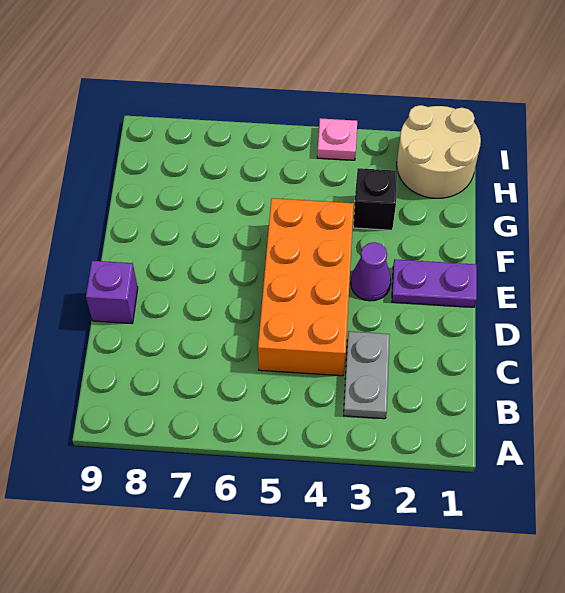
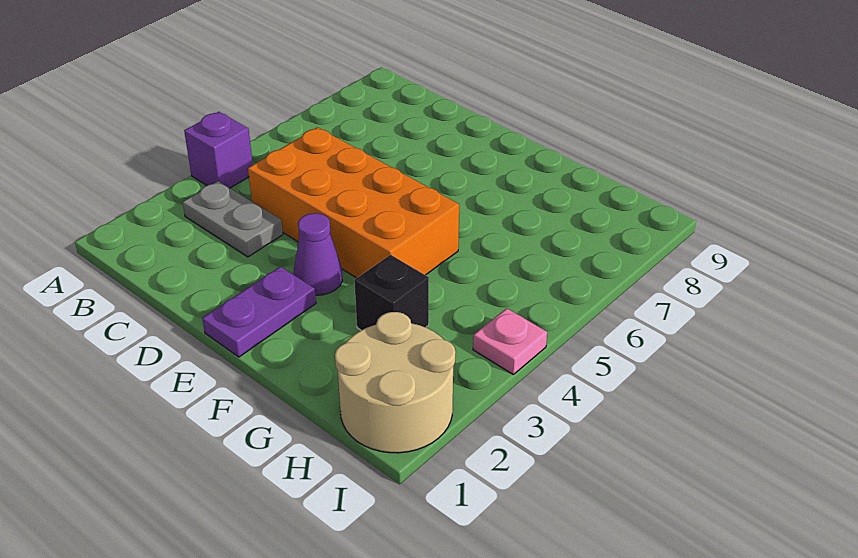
purple 1x1 brick [86,261,138,324] -> purple 1x1 brick moved to [184,112,253,188]

